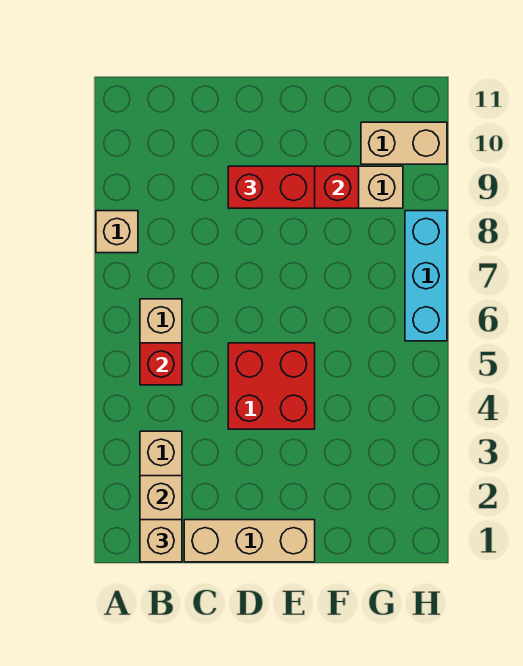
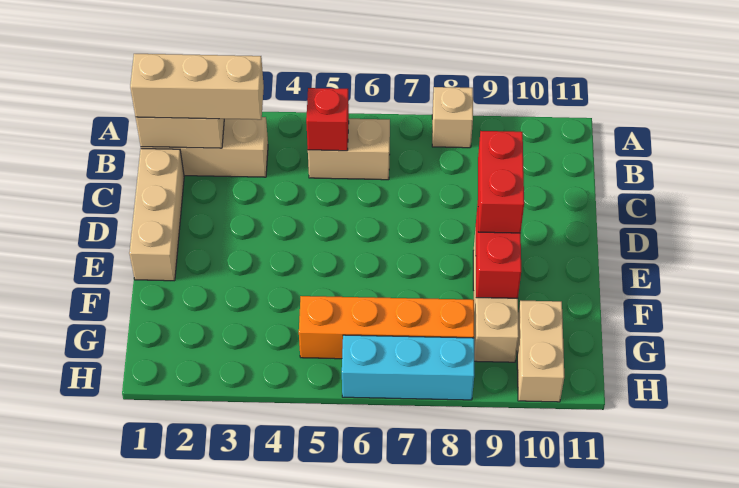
tan 1x1 brick [140,520,182,562] -> tan 1x3 brick [130,54,264,120]
red 2x2 brick [228,343,315,429] -> none
none -> orange 1x4 brick [299,296,474,359]

